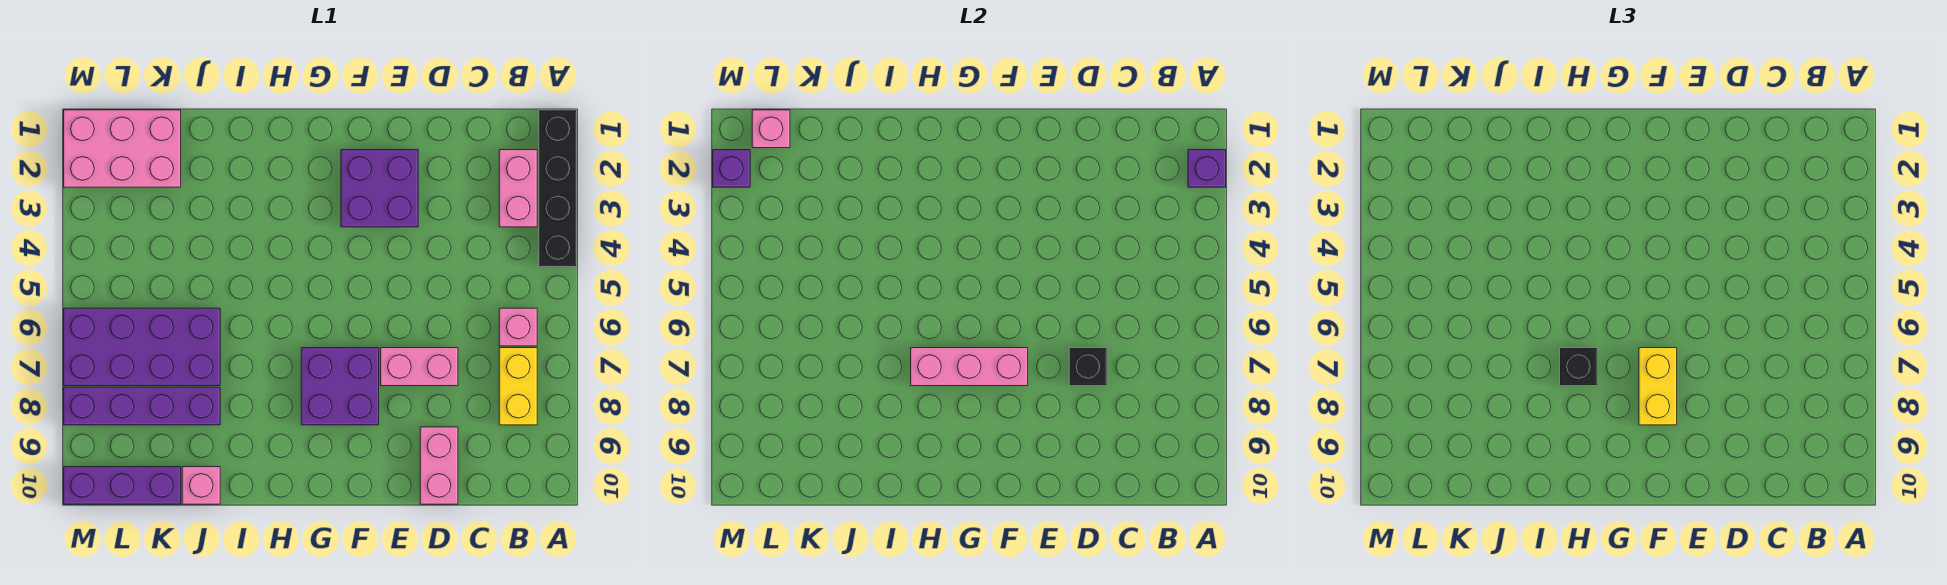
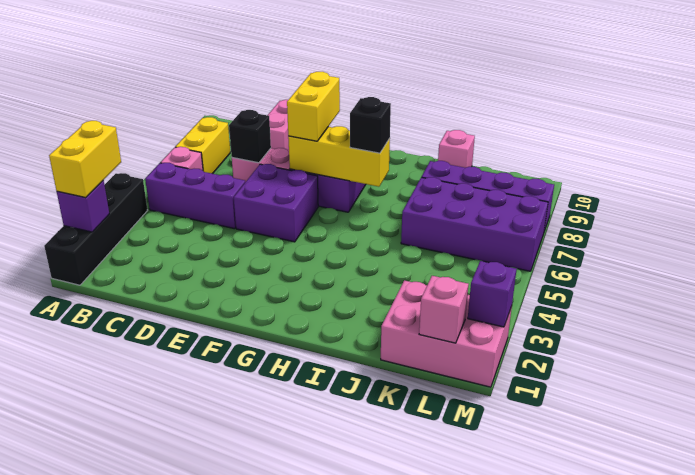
none -> yellow 1x2 brick [49,121,121,198]
pink 1x2 brick [499,150,537,227] -> none
purple 2x2 brick [341,150,418,227] -> purple 2x2 brick moved to [234,164,318,242]
pink 1x3 brick [911,348,1028,386] -> yellow 1x3 brick [288,126,390,187]
purple 1x3 brick [64,467,181,504] -> purple 1x3 brick moved to [145,163,245,229]

